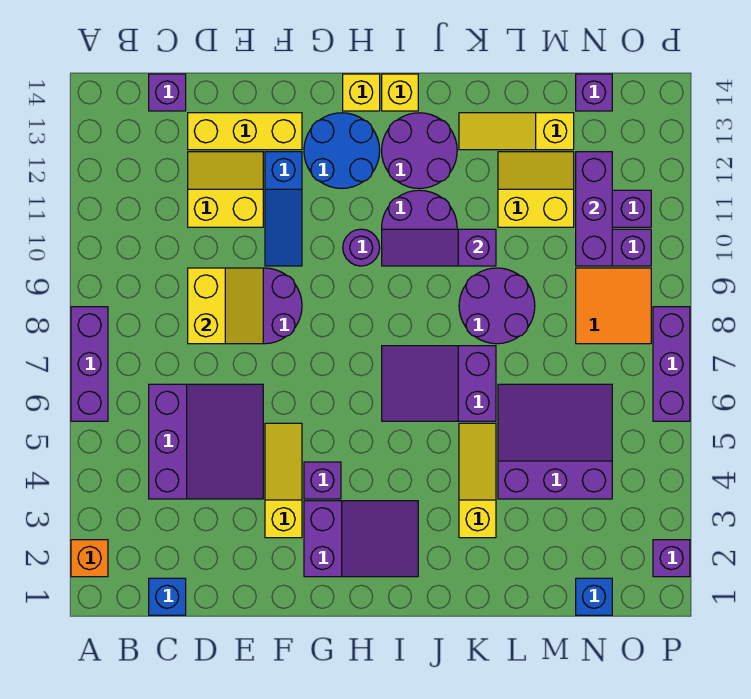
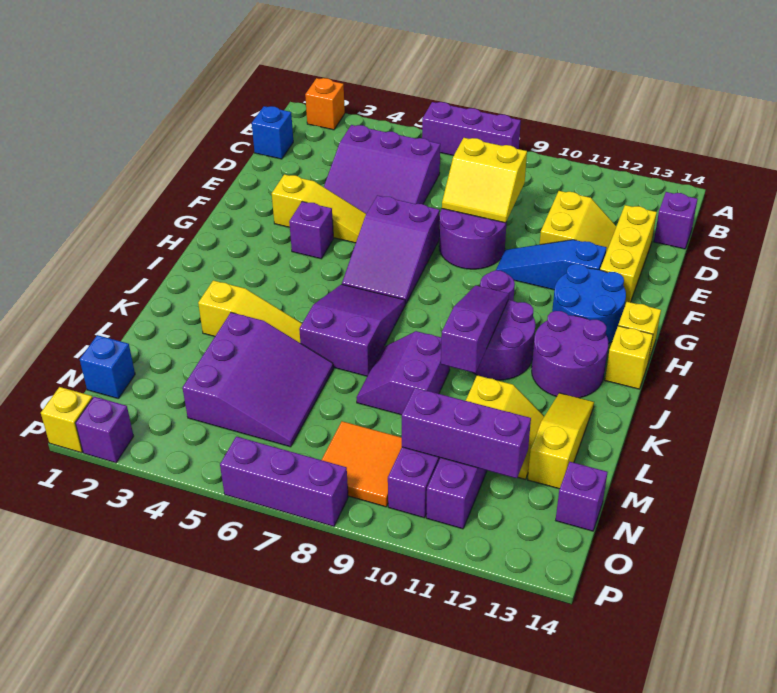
purple 2x3 slope [304,501,418,577] -> purple 2x3 slope moved to [342,195,440,304]
purple 2x2 round brick [459,268,535,344] -> purple 2x2 slope [356,331,450,415]
none -> yellow 1x1 brick [41,387,93,453]

